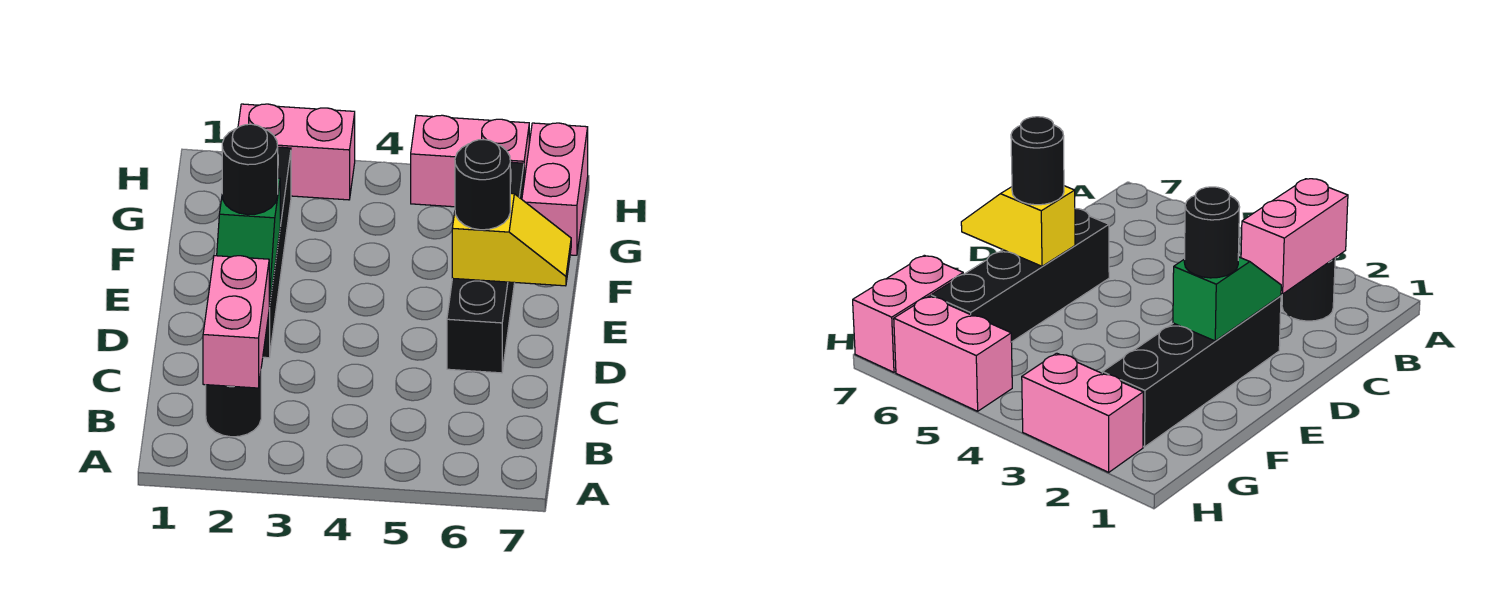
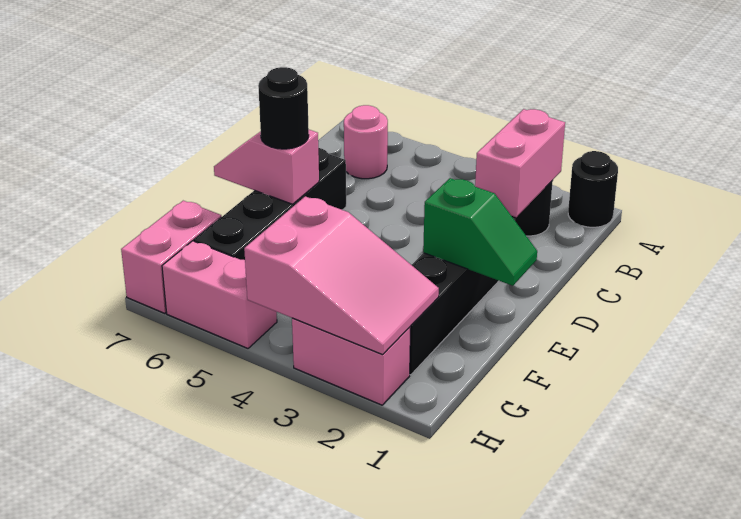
none -> pink 1x1 round brick [344,105,388,179]
green 1x2 slope [217,178,280,307] -> green 1x2 slope turned to [423,178,537,286]
black 1x1 round brick [222,124,278,215] -> black 1x1 round brick moved to [568,151,618,227]
yellow 1x2 slope [452,193,571,286] -> pink 1x2 slope [214,130,319,204]
none -> pink 2x3 slope [244,196,439,355]

